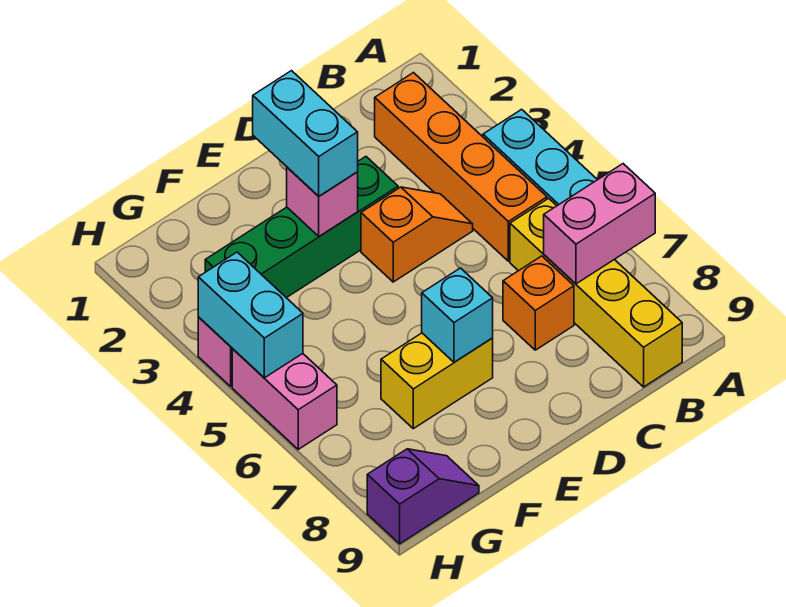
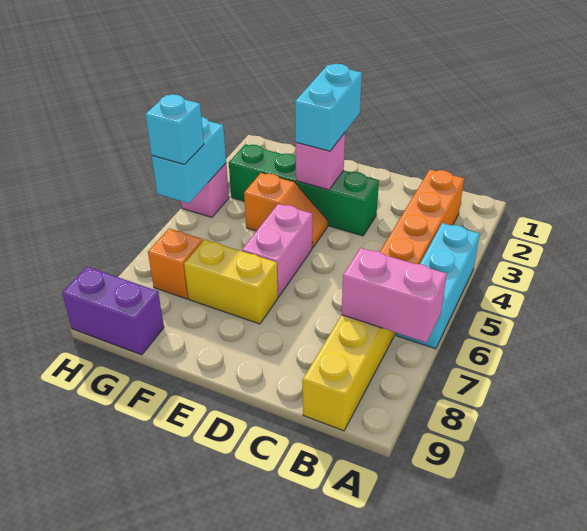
orange 1x2 slope [361,187,473,282] -> orange 1x2 slope moved to [244,173,328,248]
orange 1x1 brick [503,256,574,350] -> orange 1x1 brick moved to [148,228,203,299]
cyan 1x1 brick [422,268,493,362] -> cyan 1x1 brick moved to [145,94,204,164]
purple 1x2 slope [367,449,479,544] -> purple 1x2 brick [62,267,164,355]
pink 1x2 brick [232,349,337,449] -> pink 1x2 brick moved to [242,204,312,297]

